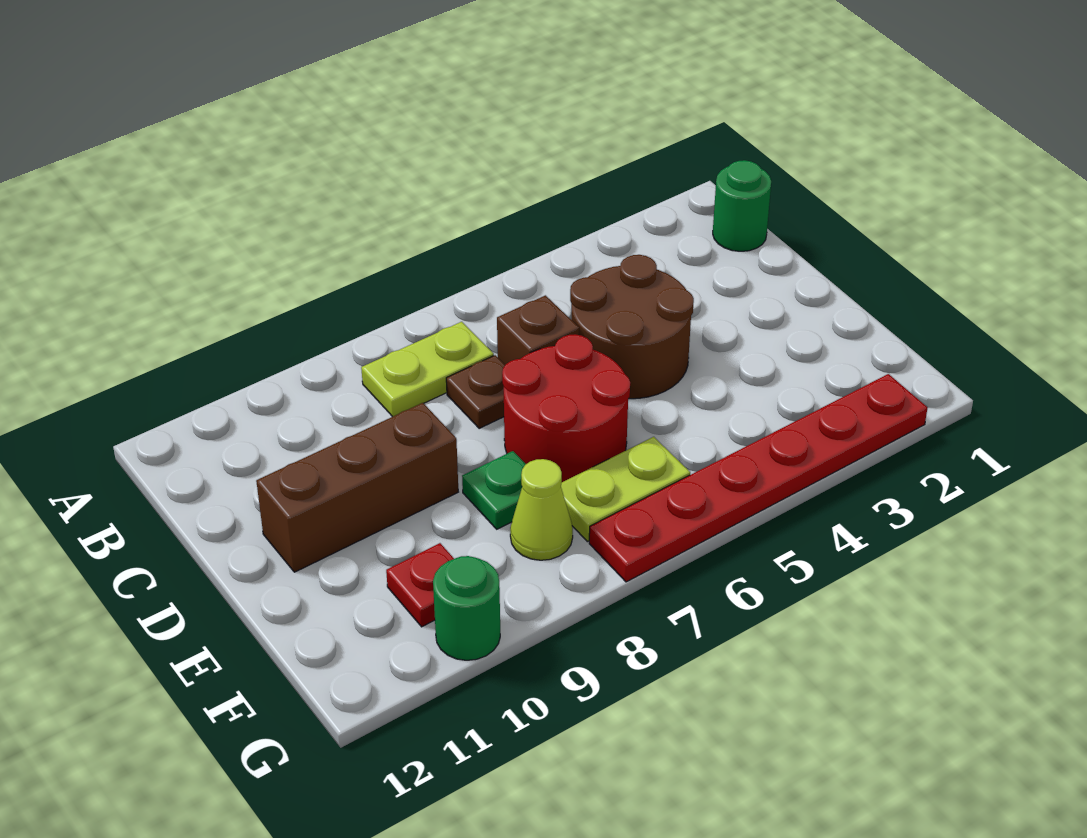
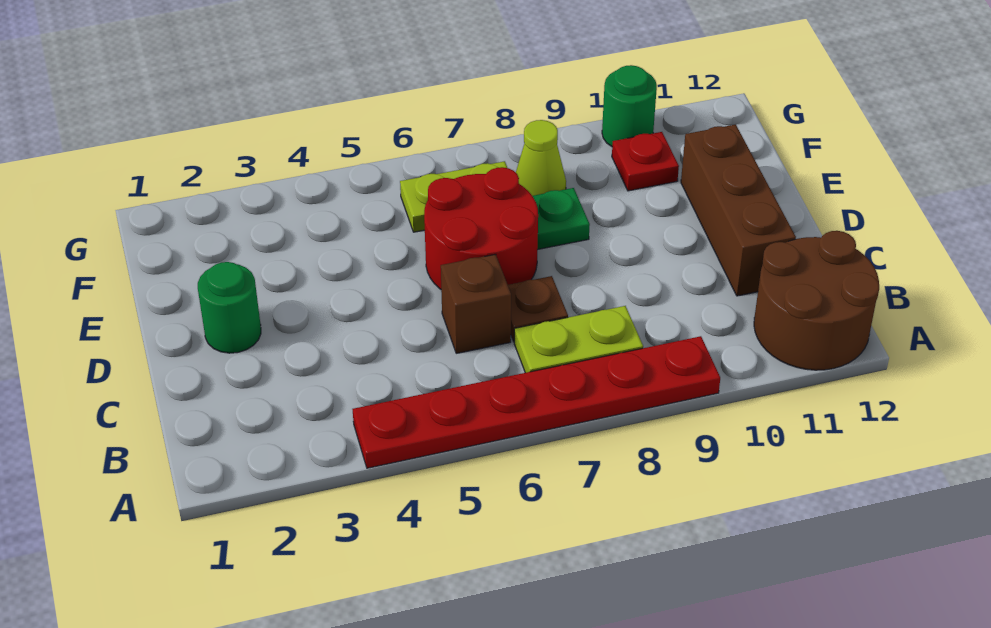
green 1x1 round brick [713,160,771,251] -> green 1x1 round brick moved to [198,262,261,353]
brown 2x2 round brick [570,255,694,399] -> brown 2x2 round brick moved to [754,231,879,370]
brown 1x3 brick [256,403,458,572] -> brown 1x3 brick turned to [681,124,796,296]
red 1x6 plate [589,374,928,582] -> red 1x6 plate moved to [353,336,720,468]

